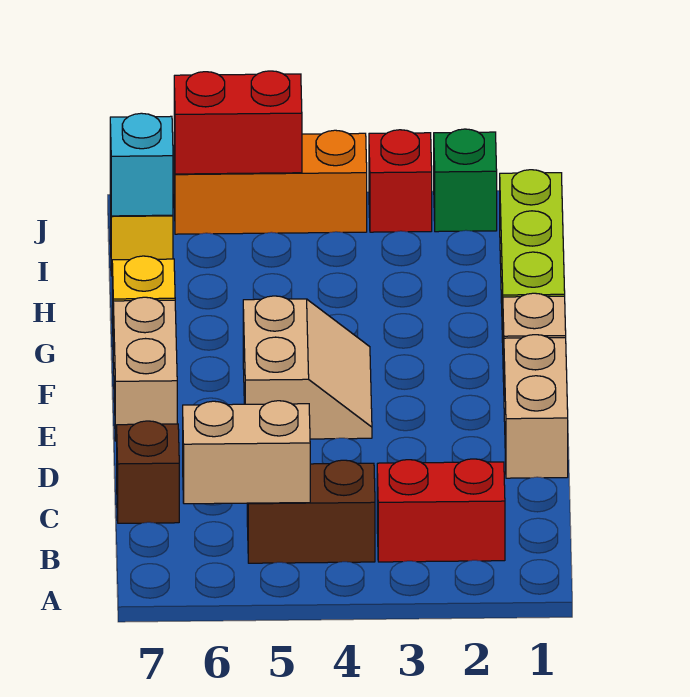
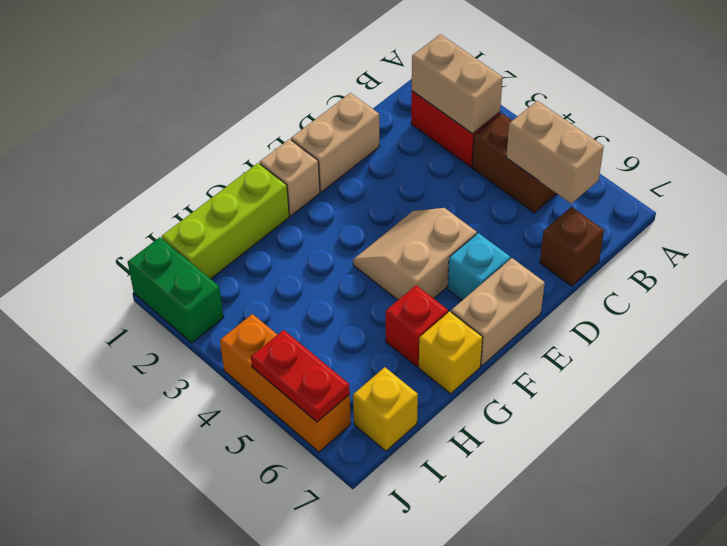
none -> tan 1x2 brick [412,34,503,134]
cyan 1x1 brick [110,113,173,216] -> cyan 1x1 brick moved to [448,233,510,300]
green 1x1 brick [434,129,497,232] -> green 1x2 brick [128,237,224,343]
red 1x1 brick [369,130,432,232] -> red 1x1 brick moved to [386,285,448,367]
red 1x2 brick [174,71,302,174] -> red 1x2 plate [251,330,350,422]

